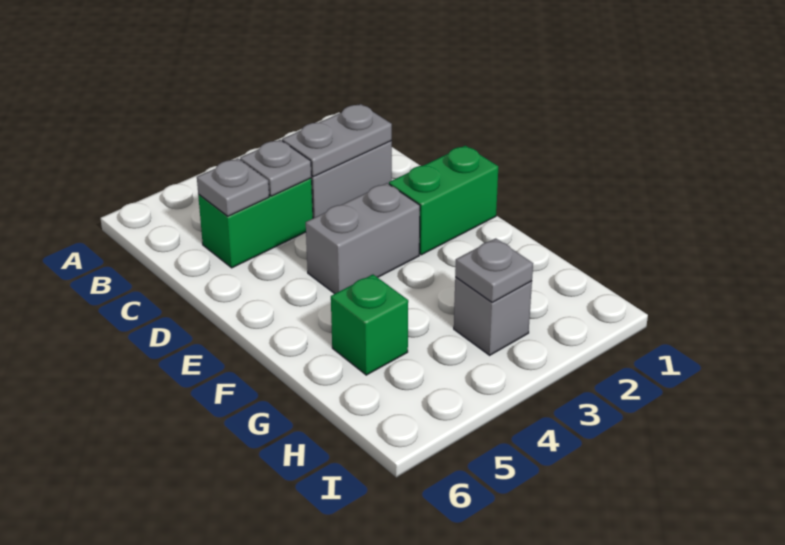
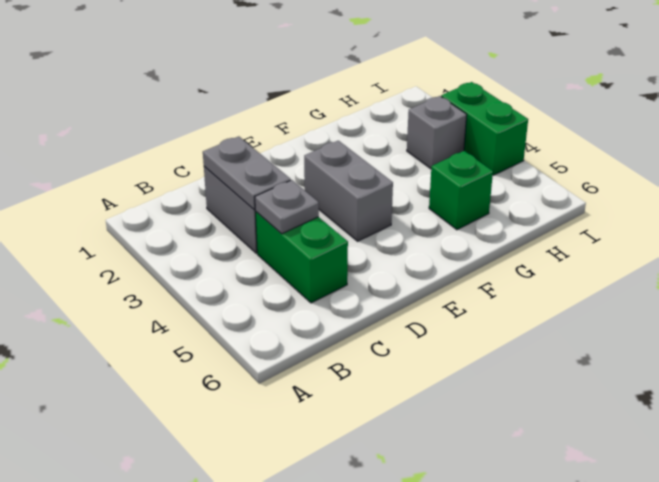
grey 1x1 plate [197,159,269,216] -> none
green 1x2 brick [389,146,498,255] -> green 1x2 brick moved to [441,82,528,175]
grey 1x1 plate [455,238,533,302] -> none

